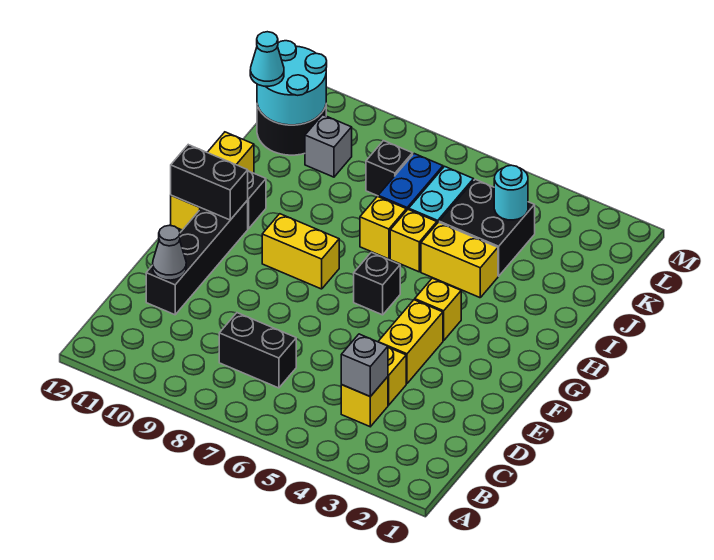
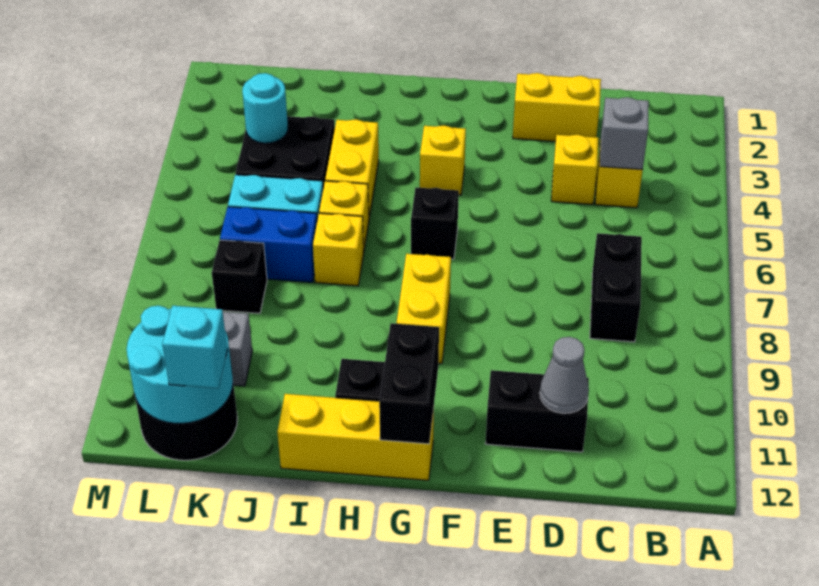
black 1x4 brick [146,200,248,315] -> black 1x2 brick [485,370,589,452]
yellow 1x2 brick [378,300,443,384] -> yellow 1x2 brick moved to [513,73,601,141]
cyan 1x1 cone [250,32,284,86] -> cyan 1x1 brick [162,306,227,389]

